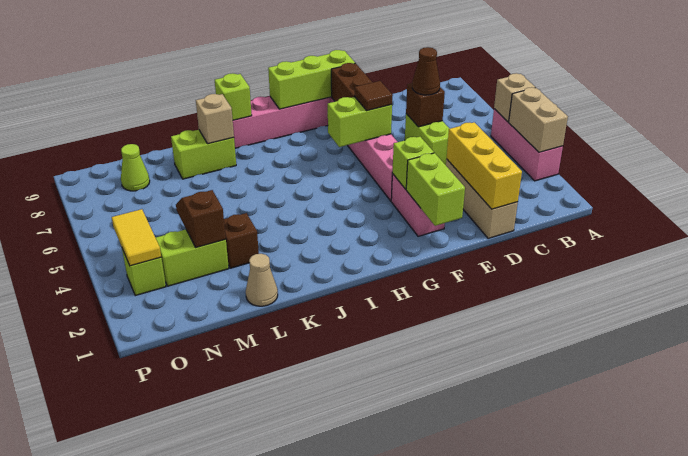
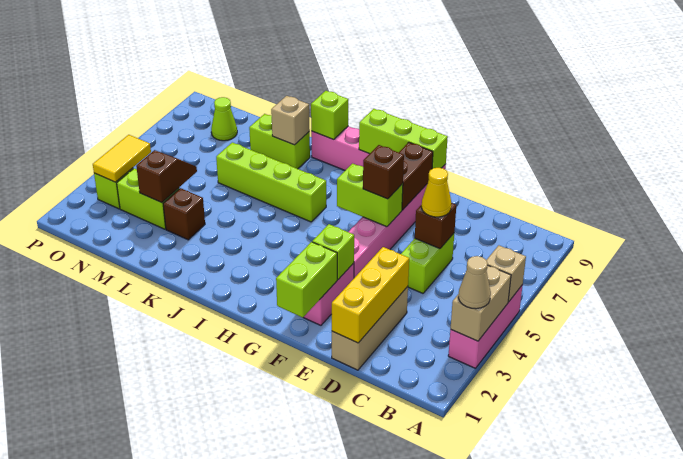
brown 1x1 cone [412,47,440,95] -> yellow 1x1 cone [422,168,451,217]
brown 1x1 tile [355,81,393,111] -> brown 1x1 brick [363,145,404,199]
none -> lime 1x4 brick [216,142,326,222]
tan 1x1 cone [246,254,278,306] -> tan 1x1 cone moved to [458,256,491,309]

